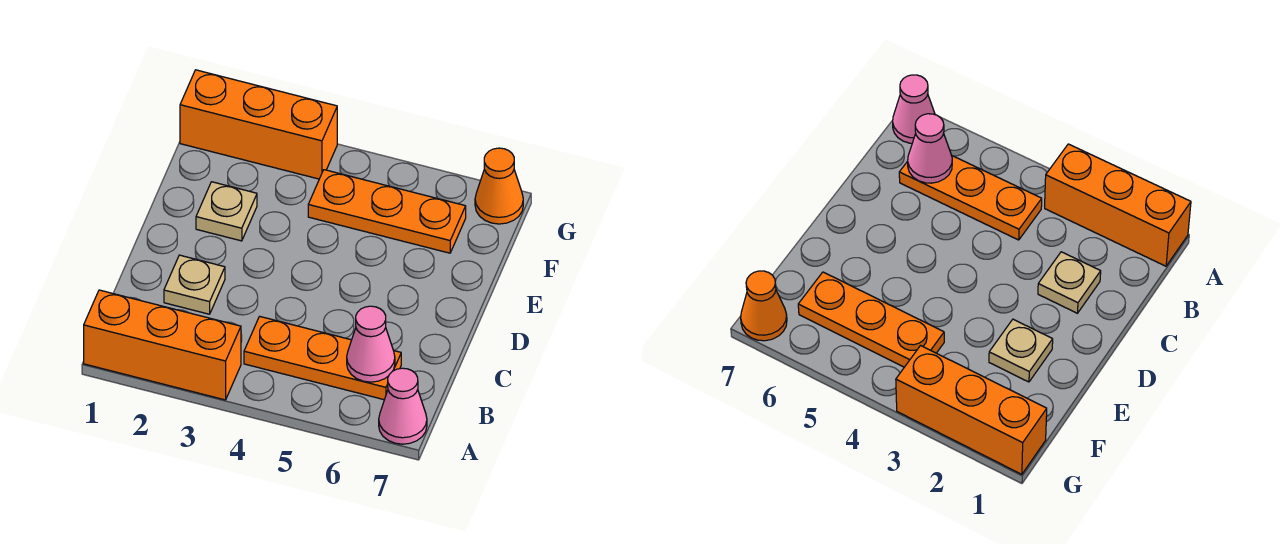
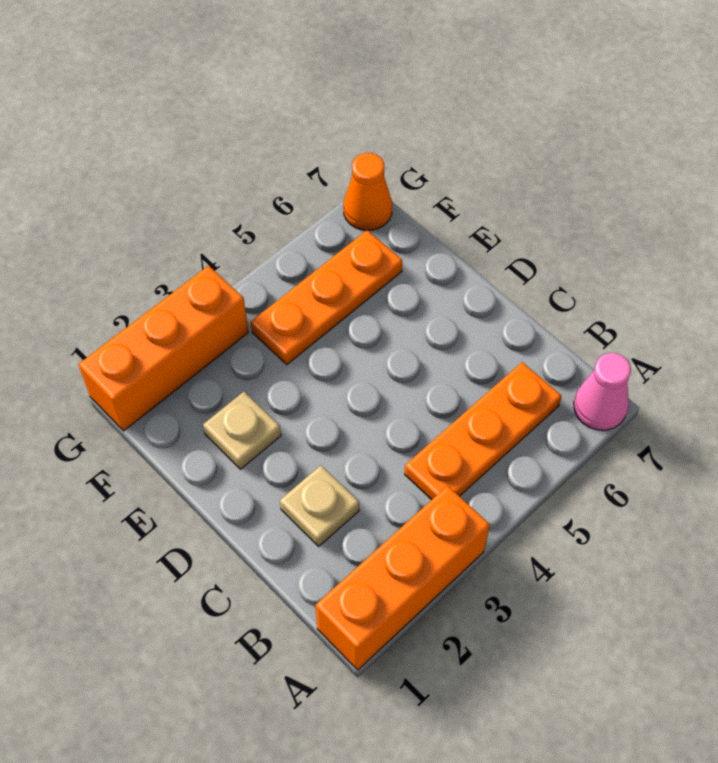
pink 1x1 cone [347,306,395,382] -> none

